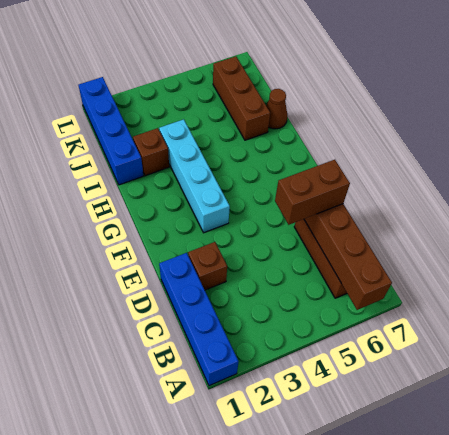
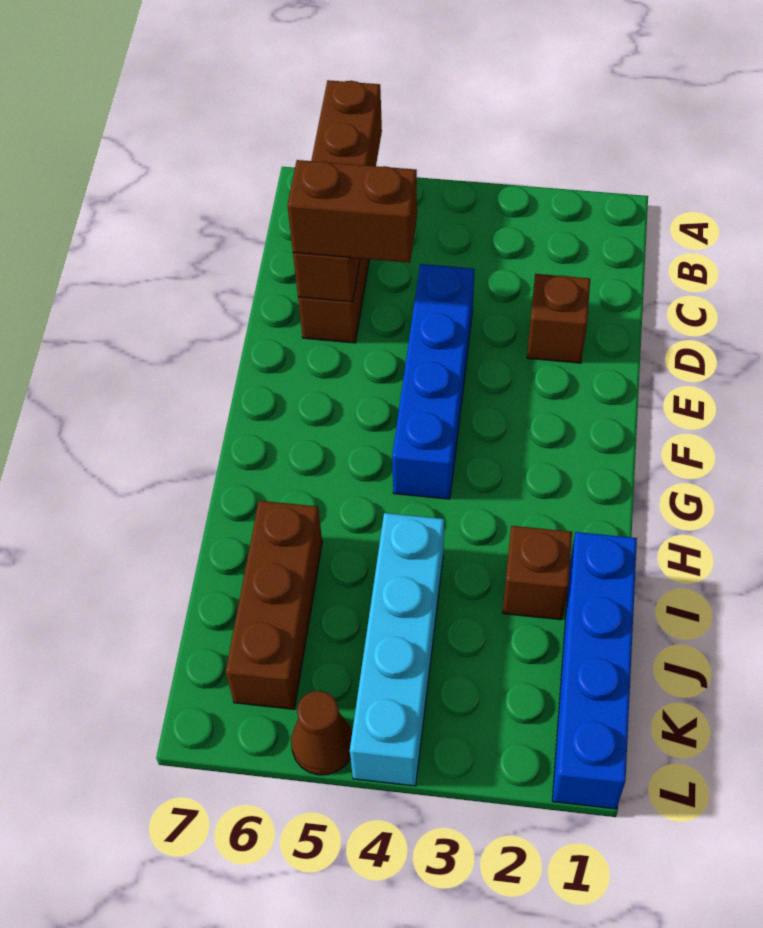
blue 1x4 brick [159,253,239,386] -> blue 1x4 brick moved to [392,264,475,499]
cyan 1x4 brick [159,119,230,233] -> cyan 1x4 brick moved to [350,513,444,786]
brown 1x1 cone [266,89,287,129] -> brown 1x1 cone moved to [291,691,352,775]

